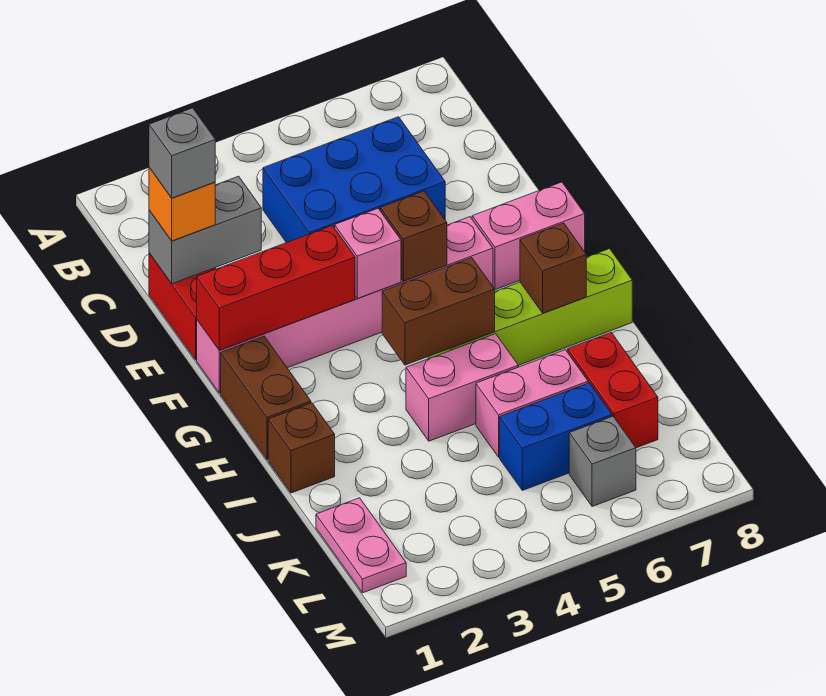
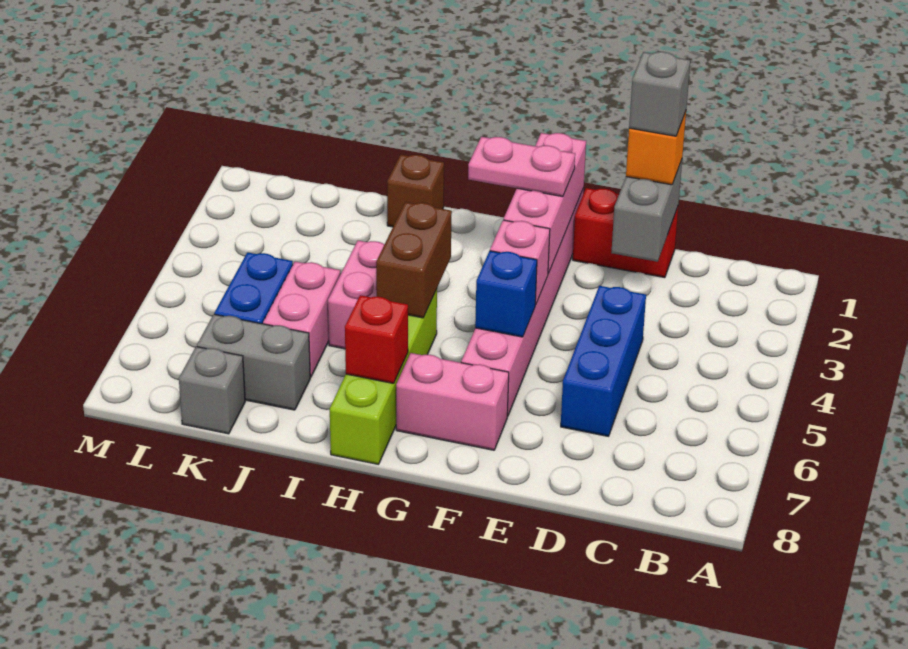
blue 2x3 brick [263,117,445,243] -> blue 1x3 brick [561,286,646,436]
red 1x3 brick [197,226,355,350] -> pink 1x3 brick [504,133,586,274]
brown 1x1 brick [380,191,447,281] -> blue 1x1 brick [475,251,537,337]
pink 1x2 brick [472,182,585,290] -> pink 1x2 brick turned to [396,353,509,450]
brown 1x2 brick [221,336,311,460] -> none
brown 1x1 brick [520,223,586,313] -> red 1x1 brick [345,295,408,383]
red 1x2 brick [568,333,658,448] -> grey 1x2 brick [197,314,310,410]
pink 1x2 plate [316,498,406,593] -> pink 1x2 plate moved to [468,137,575,197]
grey 1x1 brick [569,416,636,507] -> grey 1x1 brick moved to [179,347,245,434]

